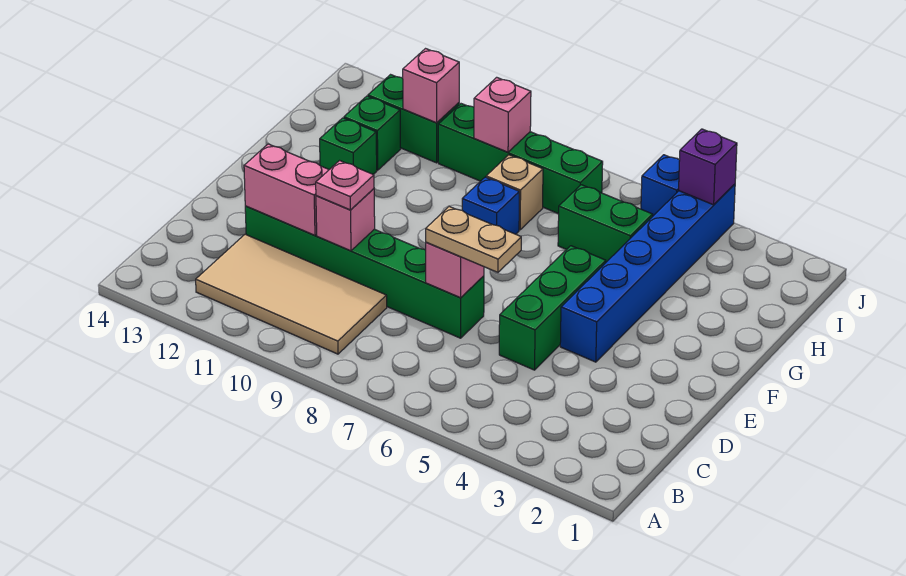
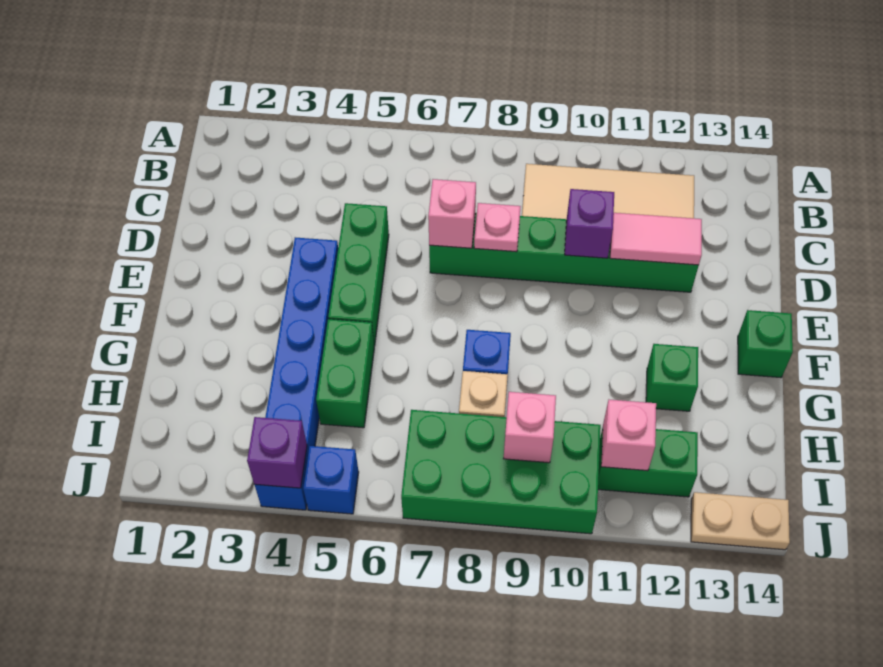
tan 1x2 plate [426,207,521,272] -> tan 1x2 plate moved to [691,492,790,550]
pink 1x1 brick [316,189,375,251] -> purple 1x1 brick [565,189,614,258]
pink 1x1 plate [316,161,374,210] -> pink 1x1 plate moved to [474,203,521,252]
pink 1x2 brick [244,144,329,235] -> pink 1x2 tile [610,213,702,265]
green 1x2 brick [558,185,653,262] -> green 1x2 brick turned to [316,319,374,428]
green 1x1 brick [344,96,401,170] -> green 1x1 brick moved to [738,310,793,378]
green 1x4 brick [438,104,603,214] -> green 2x4 brick [401,410,601,534]

